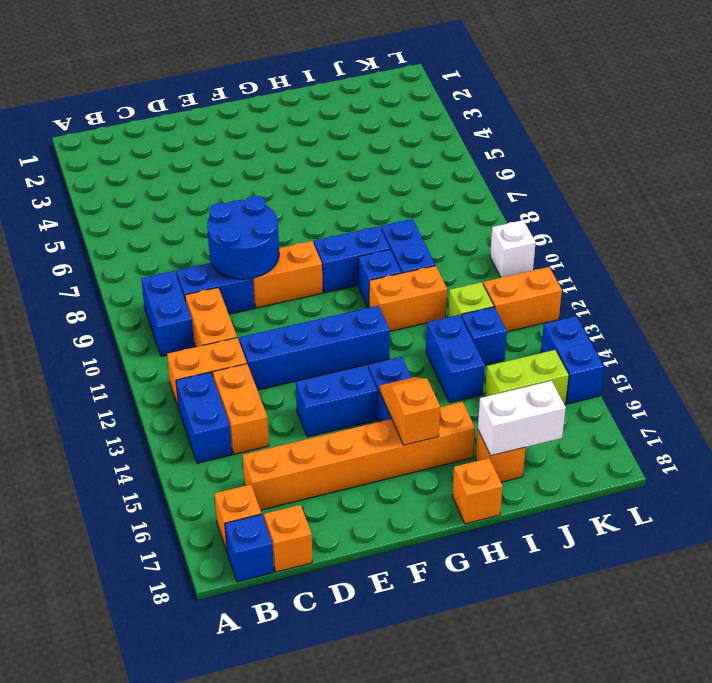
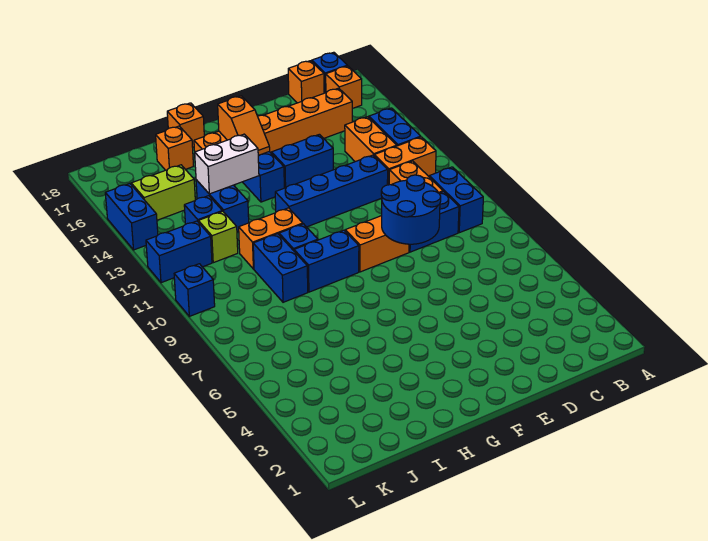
white 1x2 brick [478,381,566,456] -> white 1x2 brick moved to [195,134,259,194]
orange 1x2 brick [483,267,562,332] -> blue 1x2 brick [146,221,212,283]
white 1x1 brick [490,220,536,277] -> blue 1x1 brick [174,264,215,316]

